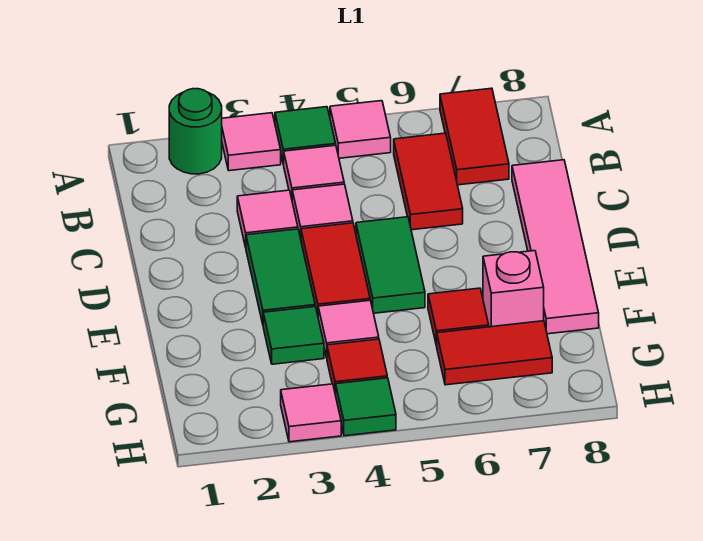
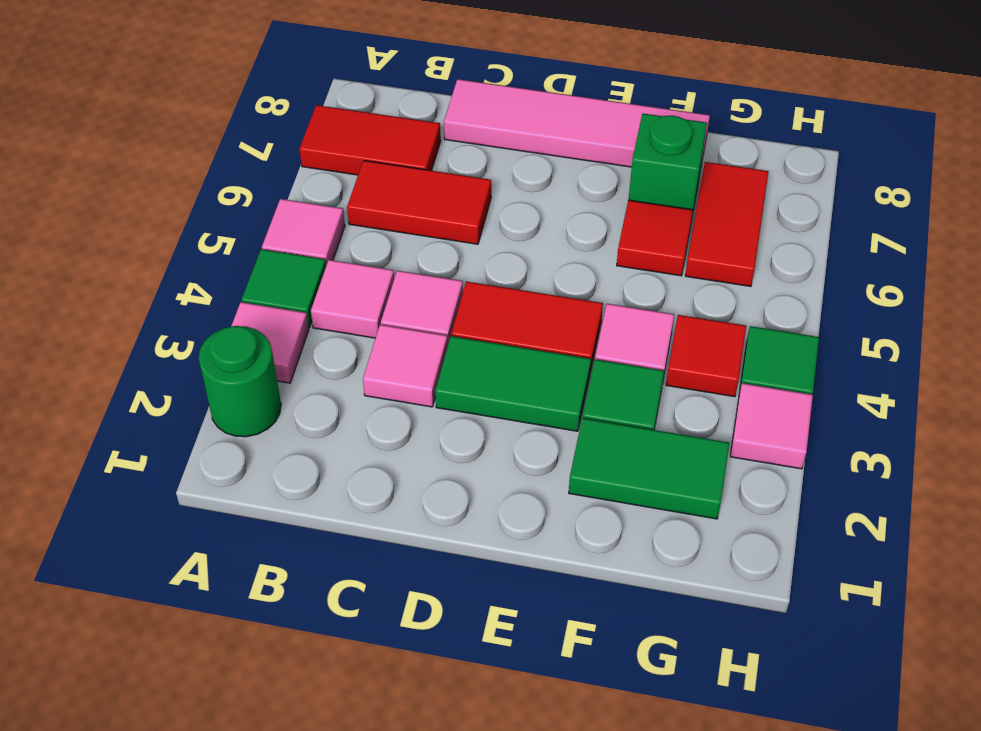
green 1x2 tile [356,217,425,313] -> green 1x2 tile moved to [569,418,729,519]
pink 1x1 brick [483,251,544,327] -> green 1x1 brick [629,114,707,216]

